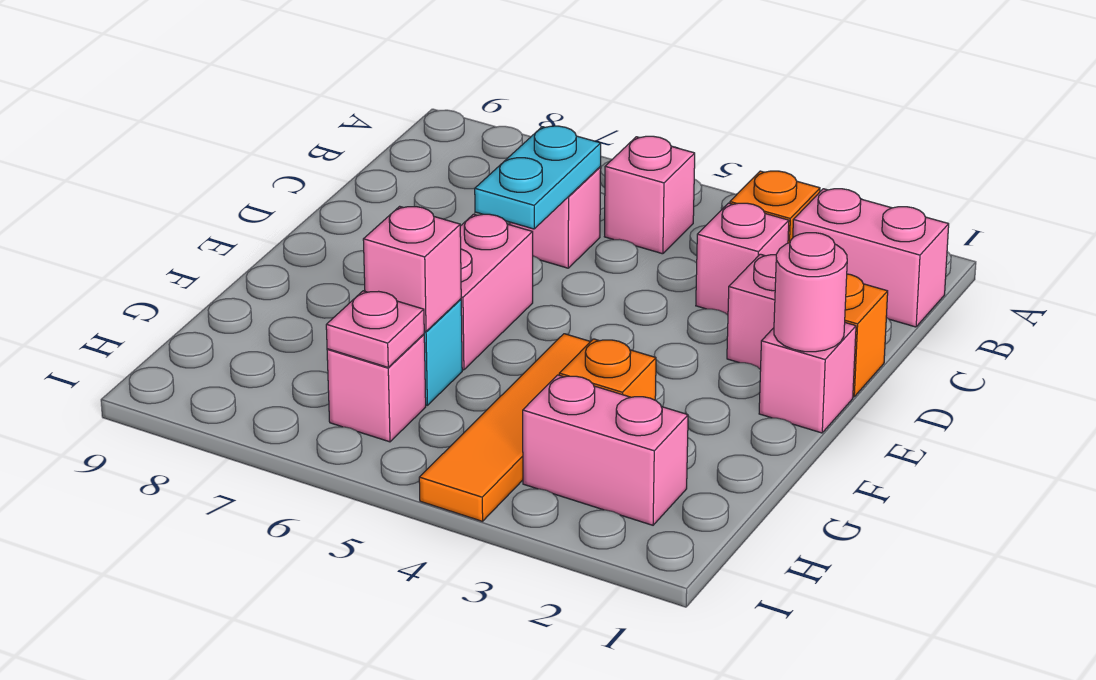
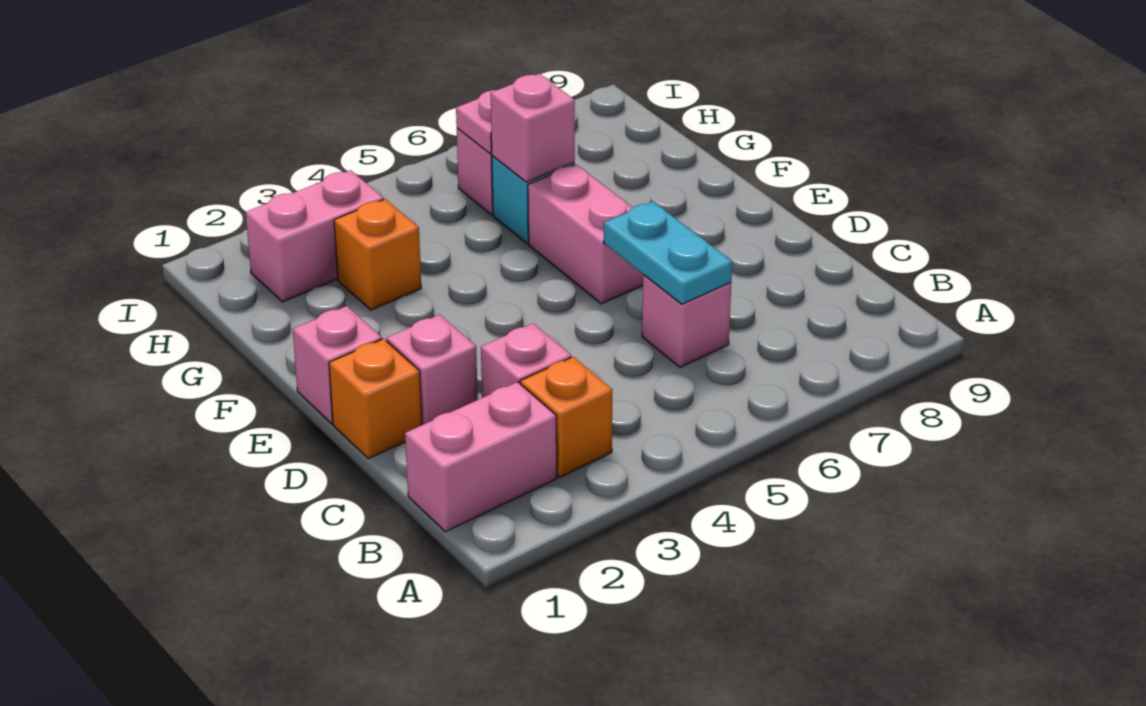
pink 1x1 brick [604,136,695,254] -> none
pink 1x1 round brick [774,233,847,352] -> none
orange 1x4 tile [419,334,590,521] -> none

